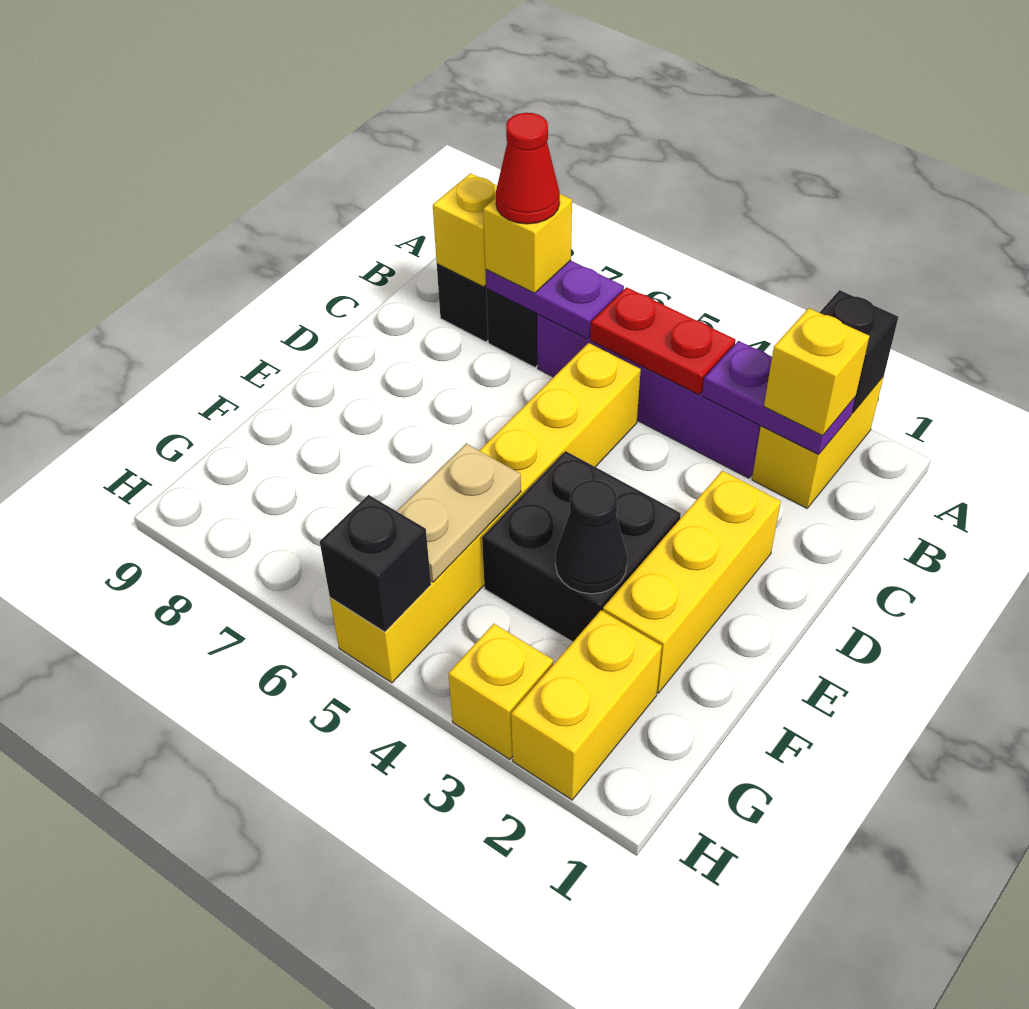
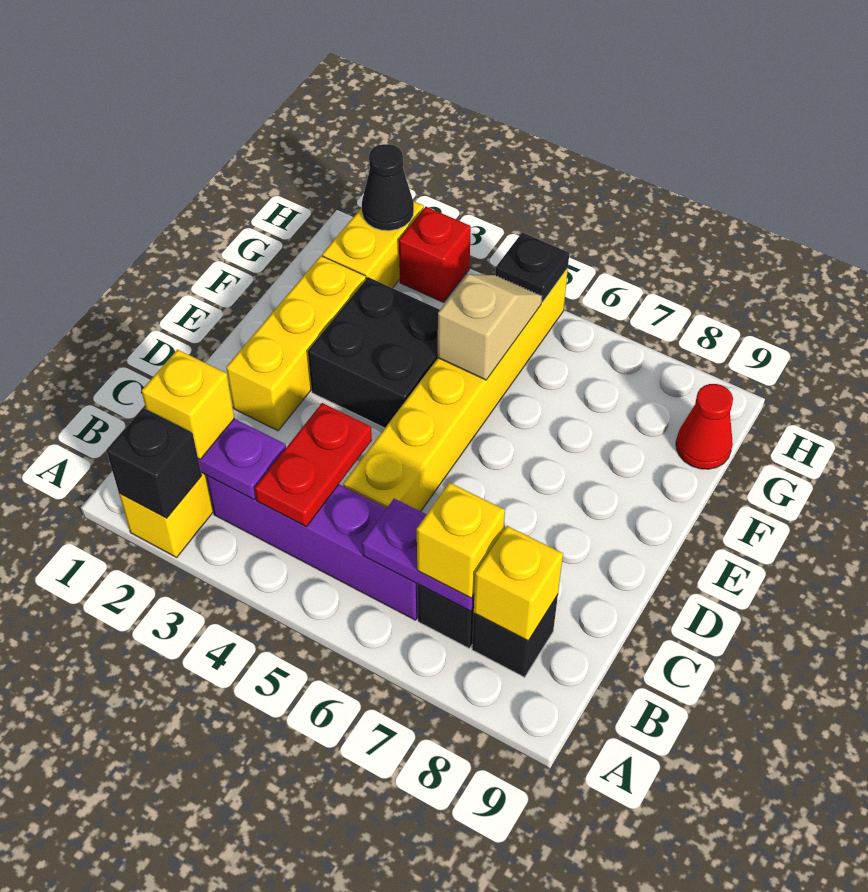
red 1x2 plate [590,287,736,395] -> red 1x2 plate turned to [255,403,372,527]
red 1x1 cone [496,113,560,224] -> red 1x1 cone moved to [676,384,733,469]
black 1x1 cone [555,480,627,594] -> black 1x1 cone moved to [362,144,414,231]
tan 1x2 plate [397,444,521,582] -> tan 1x2 slope [438,274,542,380]
yellow 1x1 brick [448,624,553,759] -> red 1x1 brick [399,207,471,302]
black 1x1 brick [320,495,431,632] -> black 1x1 plate [496,233,569,302]

